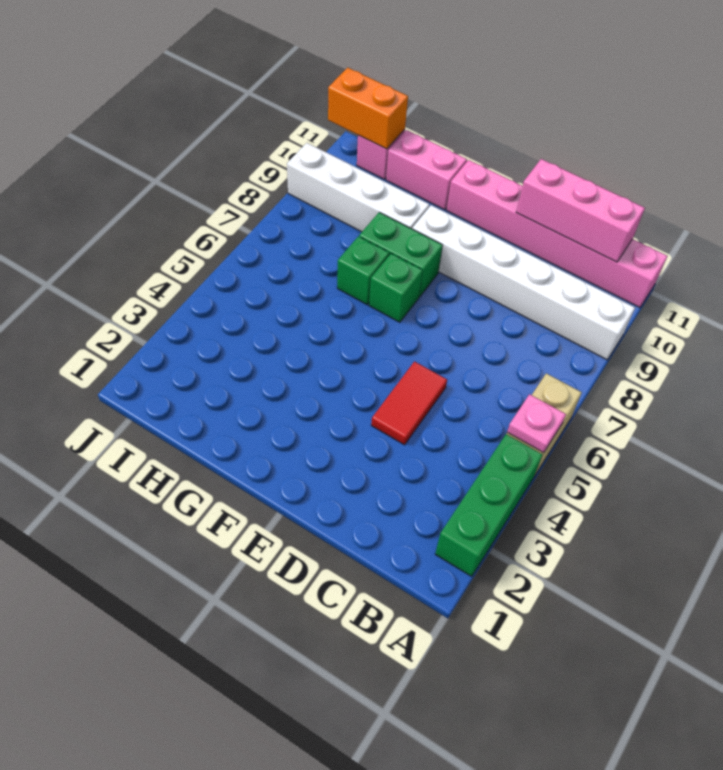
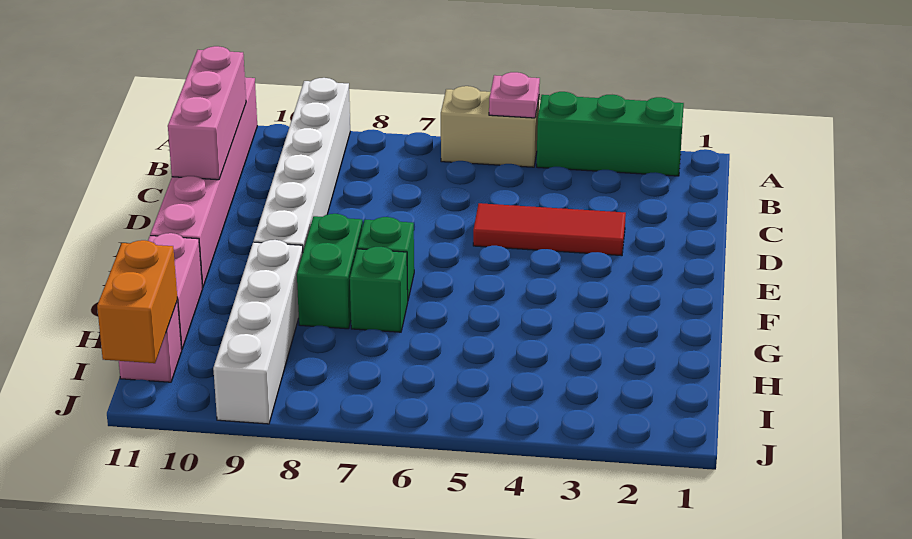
red 1x2 tile [371,362,447,445] -> red 1x3 tile [473,203,626,256]

